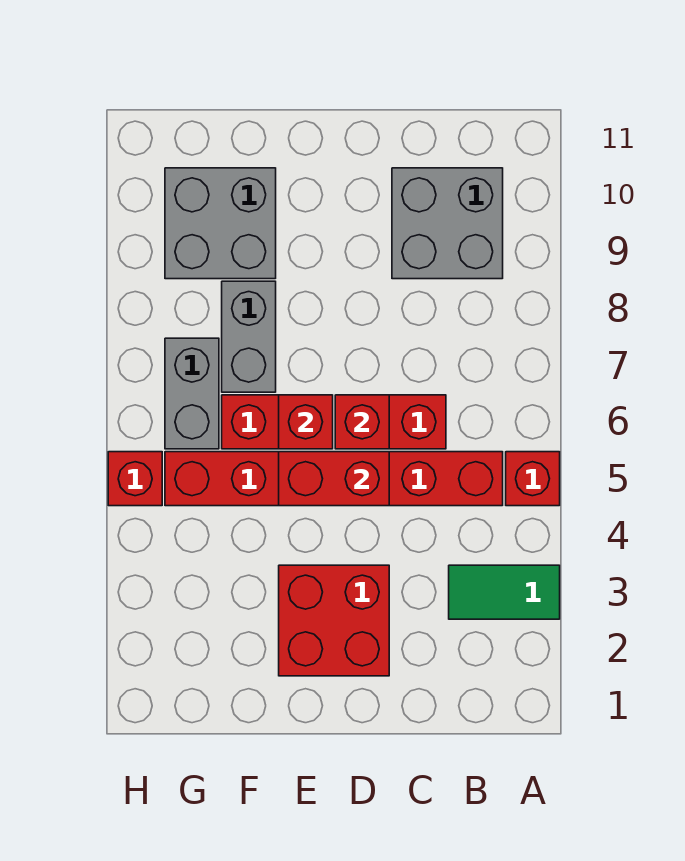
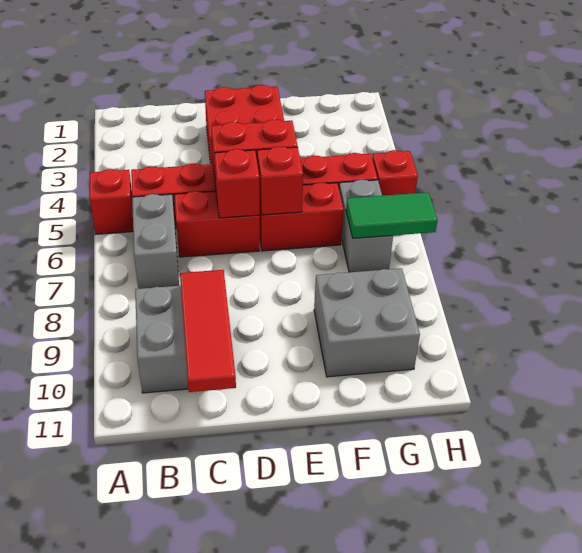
green 1x2 tile [449,565,560,619] -> green 1x2 tile moved to [346,192,438,238]
none -> red 1x3 tile [180,270,236,392]
grey 1x2 brick [222,281,276,392] -> grey 1x2 brick moved to [132,194,179,289]

